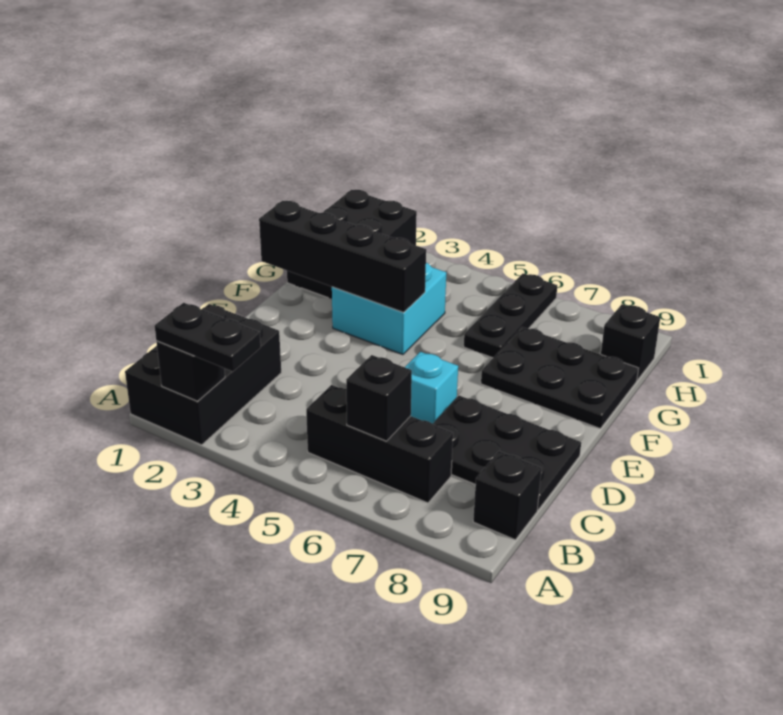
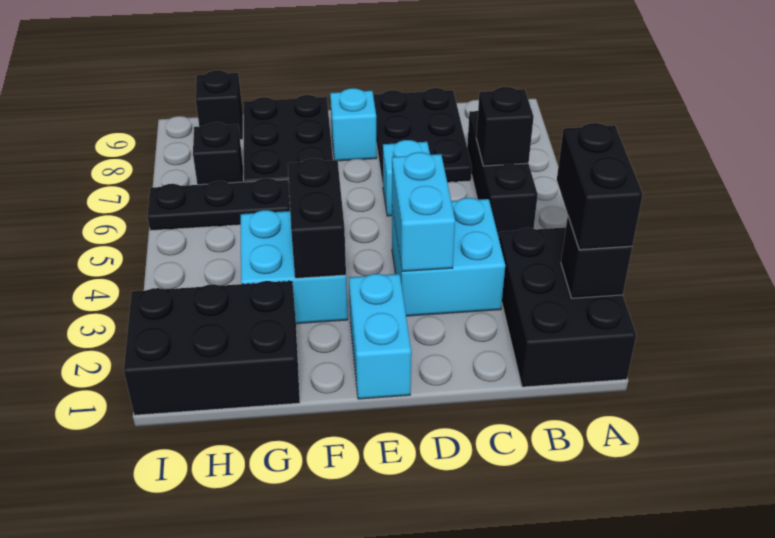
black 2x3 brick [125,304,281,445] -> black 2x3 brick turned to [499,228,636,387]
black 1x2 plate [155,303,261,371] -> black 1x2 brick [557,123,643,250]
black 1x1 brick [473,451,541,540] -> black 1x1 brick moved to [193,122,243,185]
none -> cyan 2x2 brick [392,198,505,316]
none -> cyan 1x2 brick [392,152,455,271]
none -> cyan 1x2 brick [349,274,411,399]
none -> cyan 1x1 brick [330,88,377,161]
black 1x4 brick [259,201,426,312] -> black 1x2 brick [288,158,346,278]

